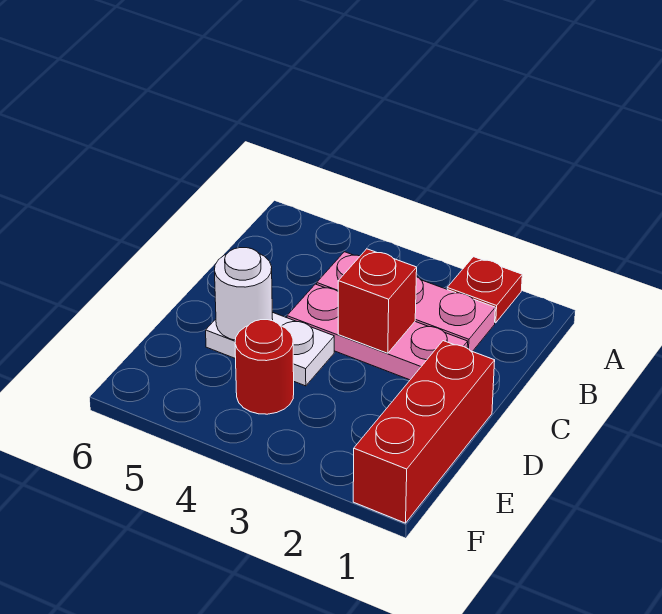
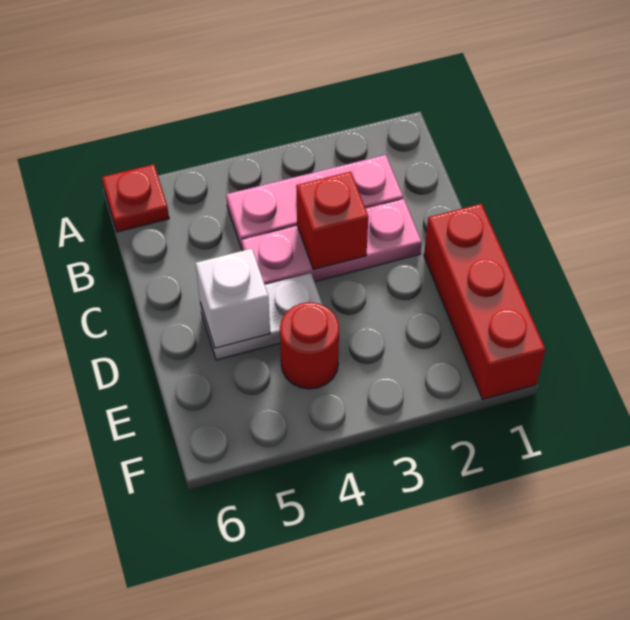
red 1x1 plate [447,257,522,323] -> red 1x1 plate moved to [102,164,169,232]
white 1x1 round brick [214,248,273,340] -> white 1x1 brick [196,249,270,348]

